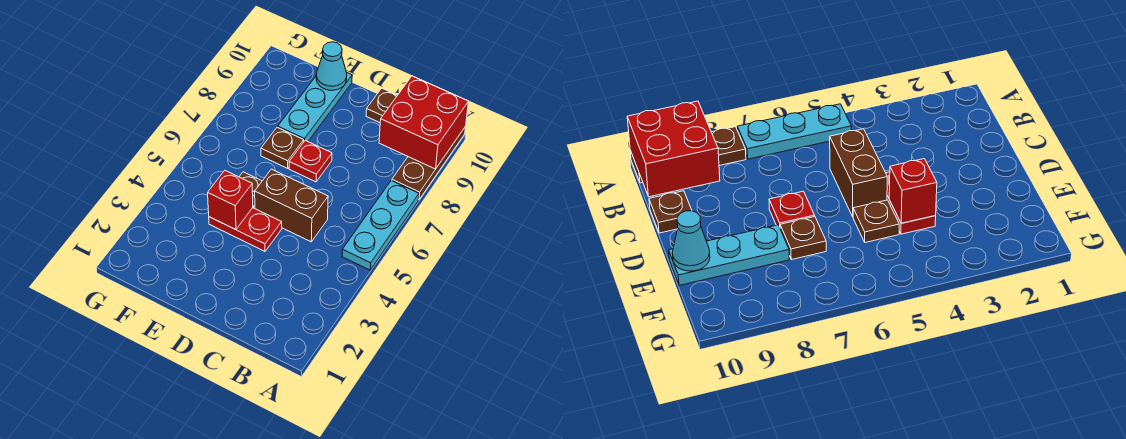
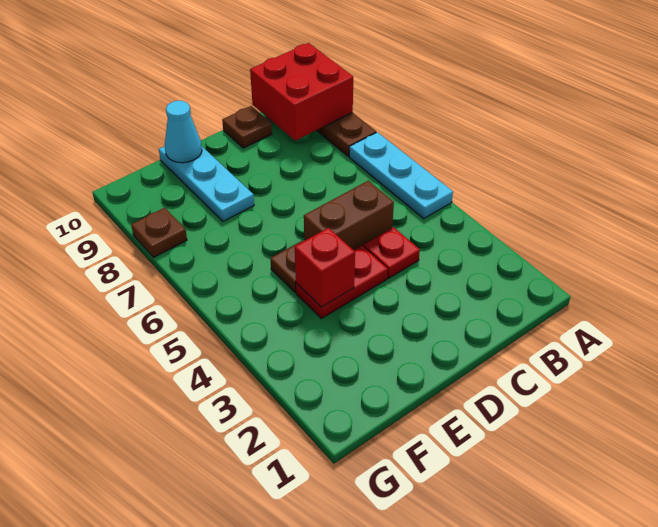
red 1x1 plate [289,140,332,182] -> red 1x1 plate moved to [363,227,420,278]
brown 1x1 plate [261,127,304,168] -> brown 1x1 plate moved to [131,208,187,257]

